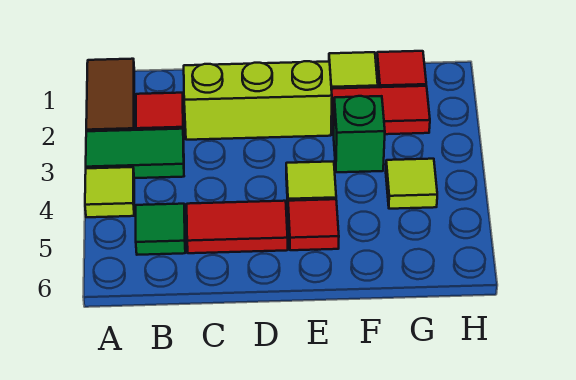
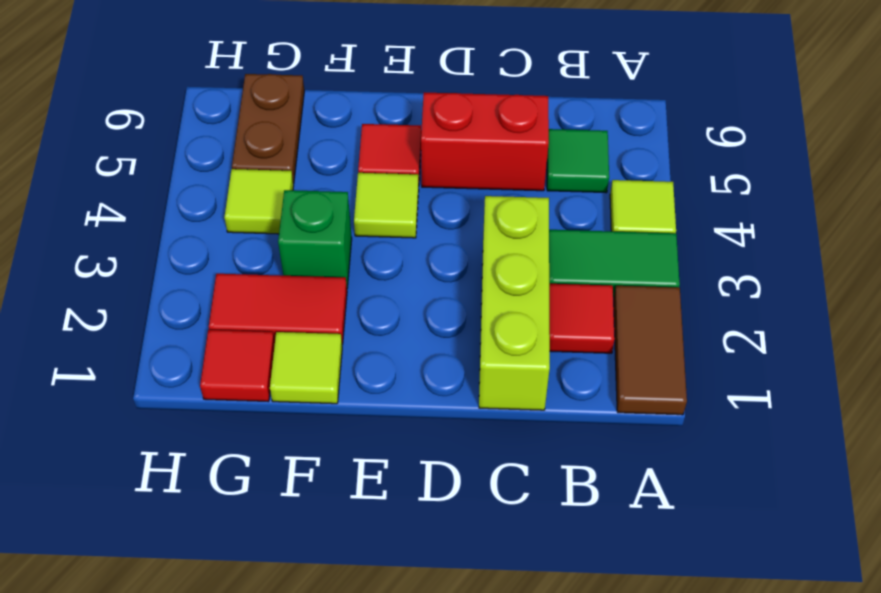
lime 1x3 brick [184,61,332,140] -> lime 1x3 brick turned to [479,196,550,410]
red 1x2 tile [187,201,288,253] -> red 1x2 brick [421,92,549,191]
none -> brown 1x2 plate [232,74,304,184]

